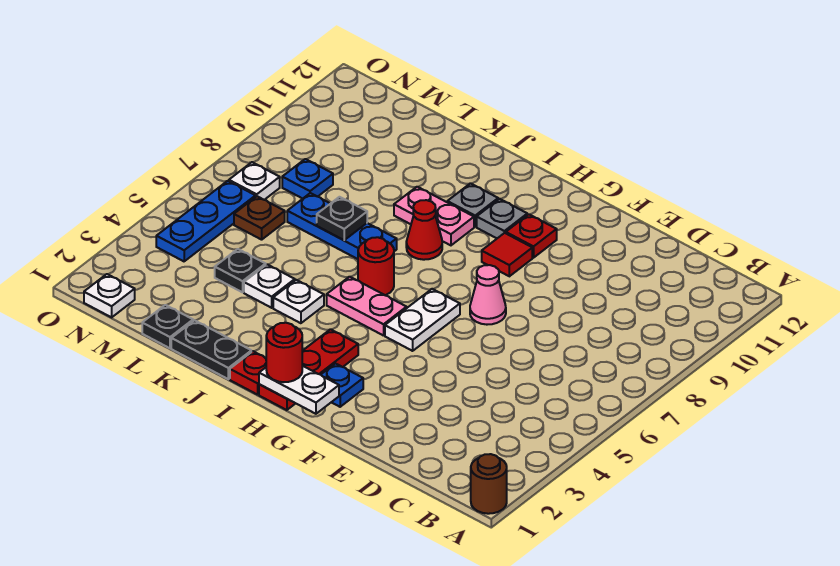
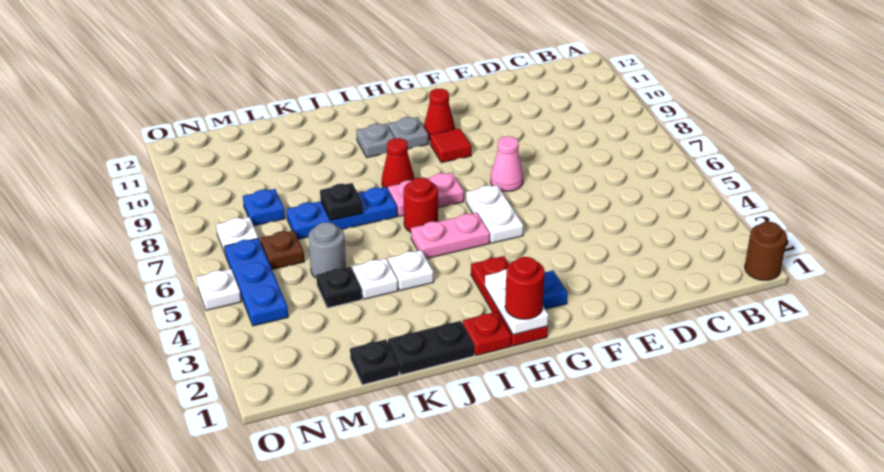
white 1x2 plate [259,366,339,414] -> white 1x2 plate turned to [485,269,549,335]
red 1x1 plate [506,214,557,258] -> red 1x1 cone [424,89,455,140]
pink 1x2 plate [394,187,474,245] -> pink 1x2 plate moved to [388,173,464,216]
none -> grey 1x1 round brick [308,222,346,278]
white 1x1 plate [84,274,135,317] -> white 1x1 plate moved to [196,269,241,310]

